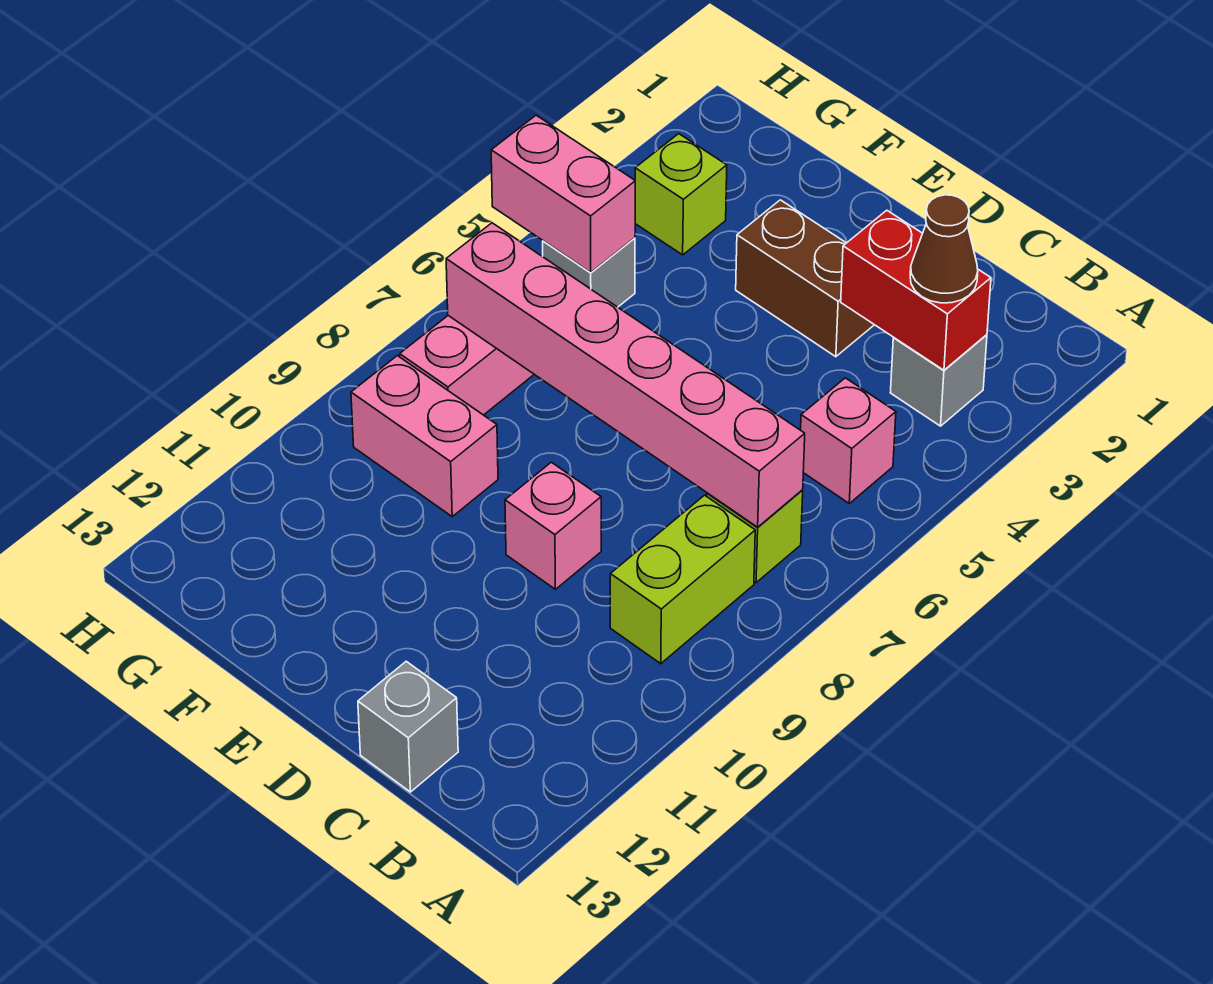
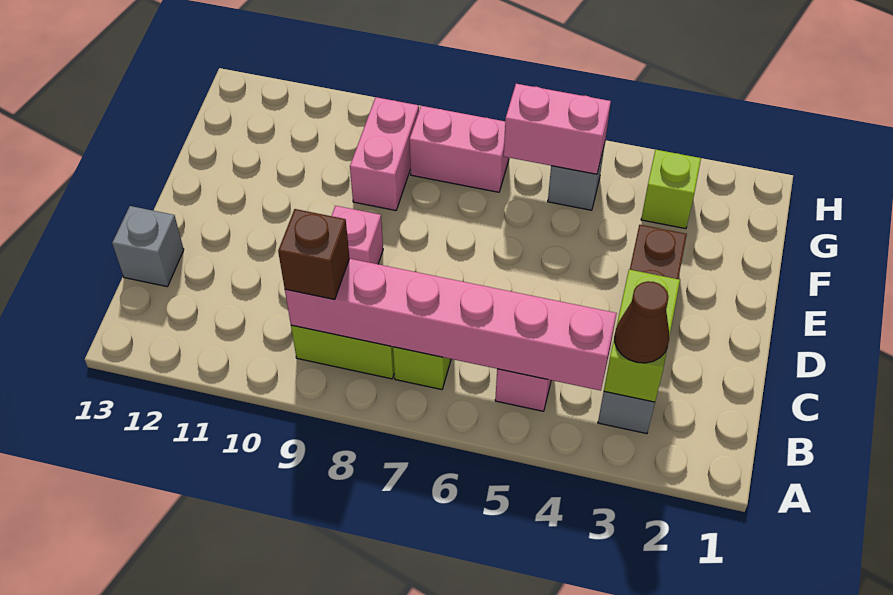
red 1x2 brick [841,210,991,370] -> lime 1x2 brick [604,269,680,402]
pink 1x6 brick [446,223,805,527] -> pink 1x6 brick turned to [285,259,617,391]
none -> brown 1x1 brick [278,209,350,300]
pink 1x2 brick [491,115,635,272] -> pink 1x2 brick turned to [504,84,611,174]

